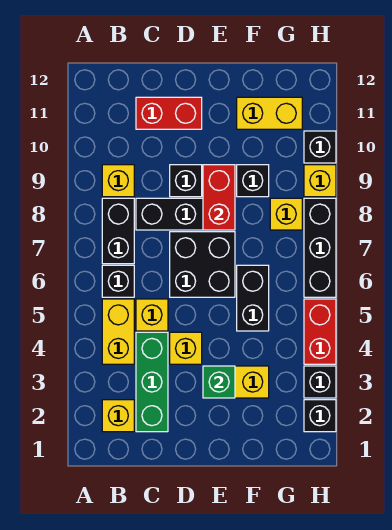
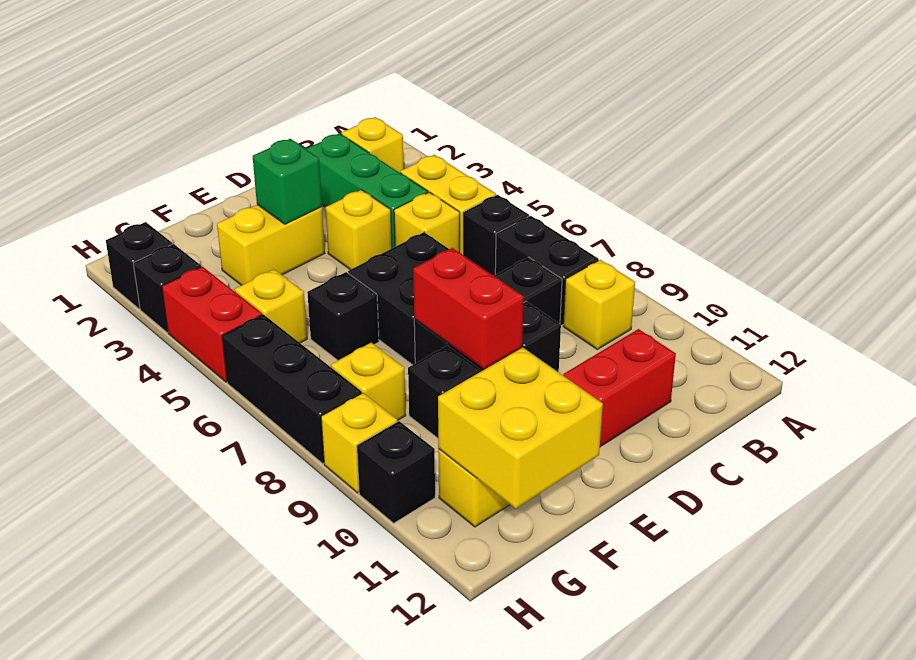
black 1x2 brick [237,265,269,331] -> black 1x1 brick [307,272,379,360]
none -> yellow 2x2 brick [438,348,603,508]
none -> yellow 1x1 brick [234,269,307,343]

